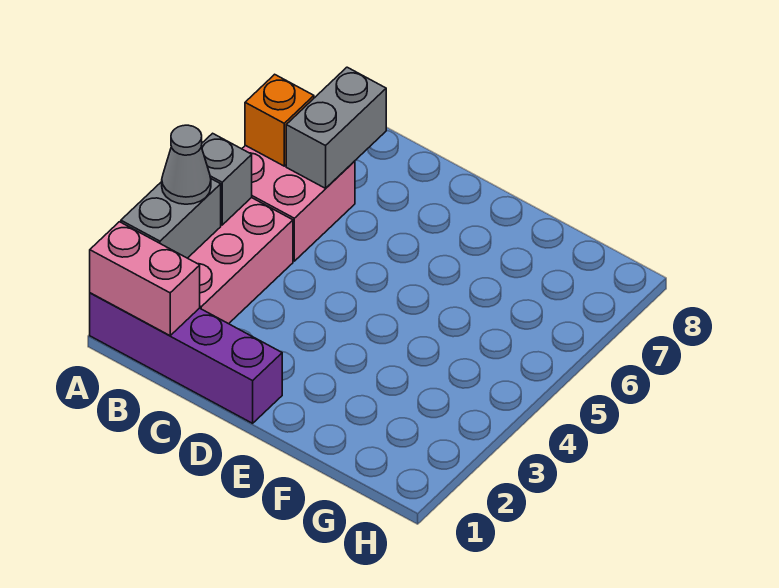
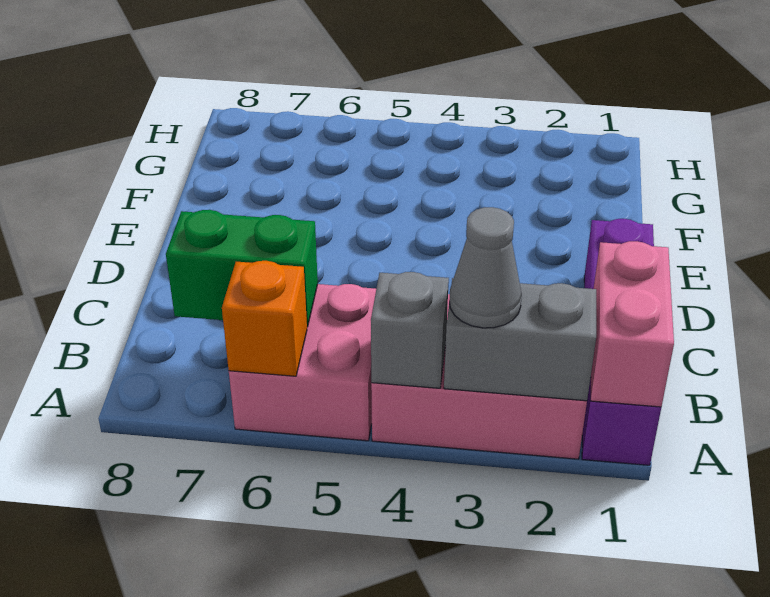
grey 1x2 brick [286,67,386,188] -> green 1x2 brick [166,210,318,327]

